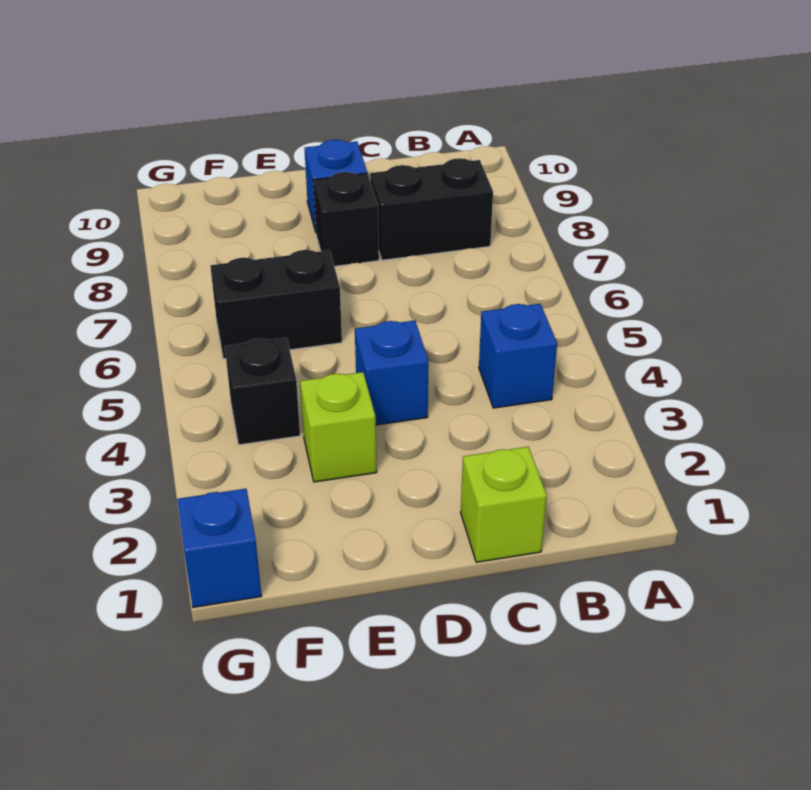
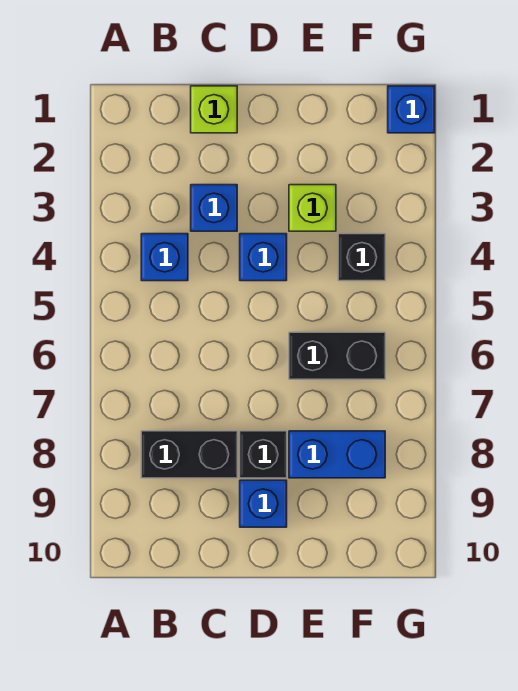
none -> blue 1x1 brick [191,185,237,231]
none -> blue 1x2 brick [289,431,385,478]

